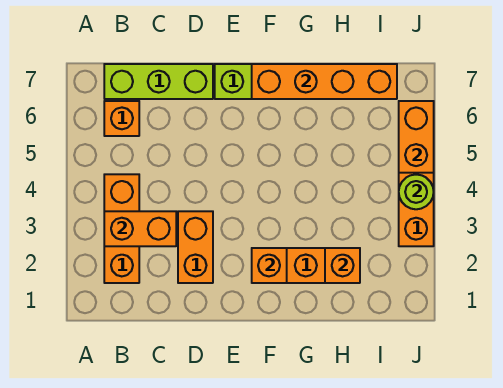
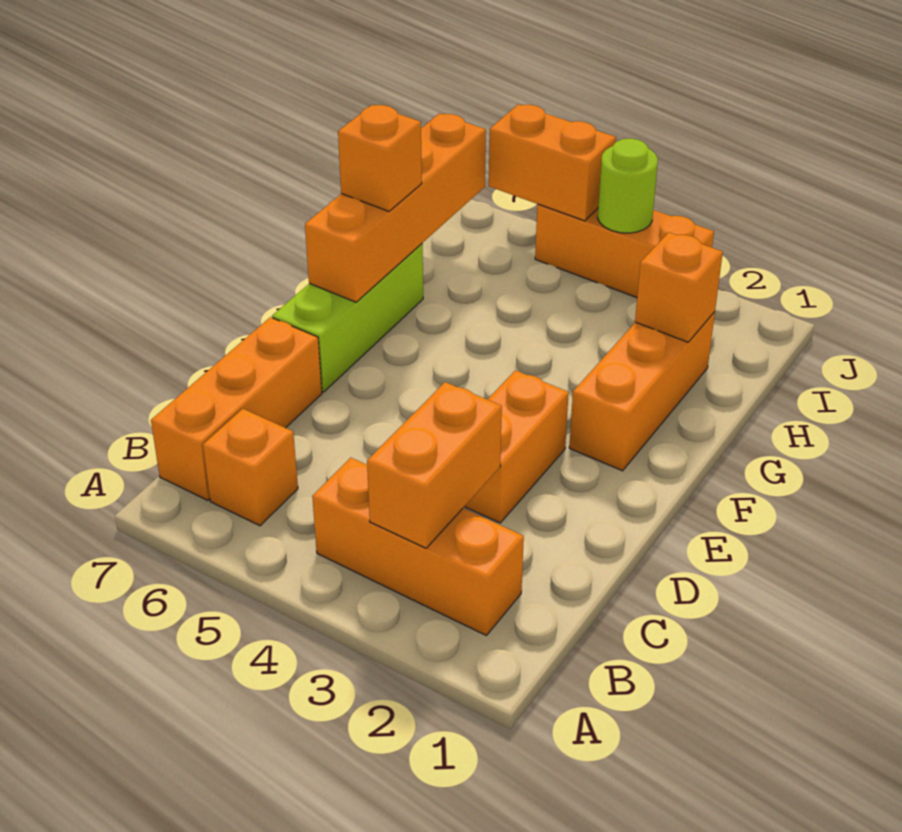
lime 1x3 brick [104,64,213,99] -> orange 1x3 brick [151,317,322,500]
orange 1x2 brick [178,211,213,283] -> orange 1x2 brick turned to [464,370,569,523]
orange 1x1 brick [252,248,287,283] -> orange 1x1 brick moved to [338,105,422,211]

